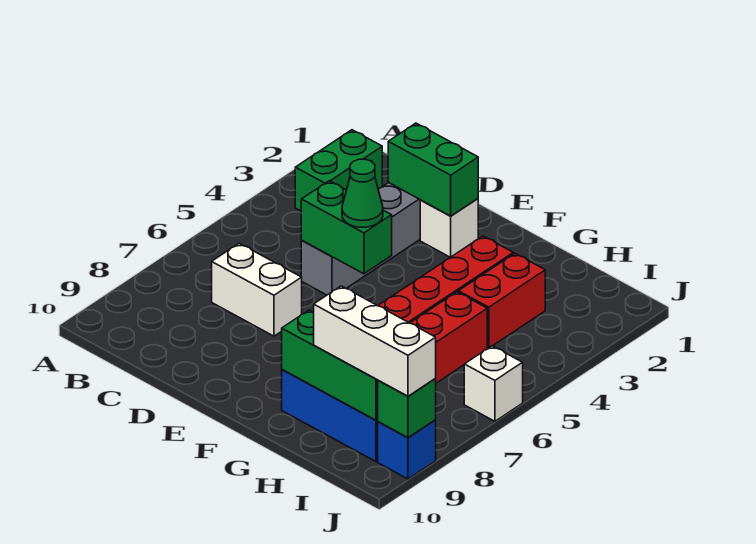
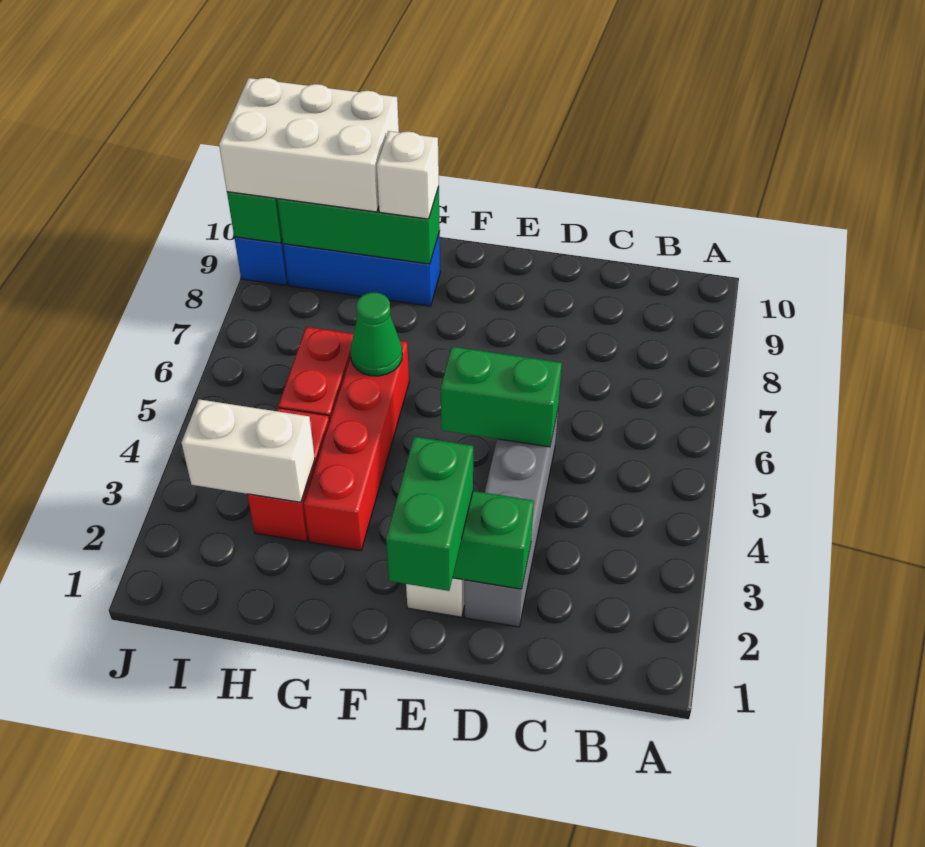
green 1x2 brick [295,130,382,211] -> green 1x2 brick moved to [386,437,473,591]
white 1x2 brick [212,243,302,336] -> white 1x2 brick moved to [182,399,315,502]
green 1x1 cone [342,159,383,227] -> green 1x1 cone moved to [350,292,402,376]
white 1x3 brick [314,286,436,396] -> white 2x3 brick [219,78,399,212]
white 1x1 brick [464,346,523,421] -> white 1x1 brick moved to [377,131,439,219]

